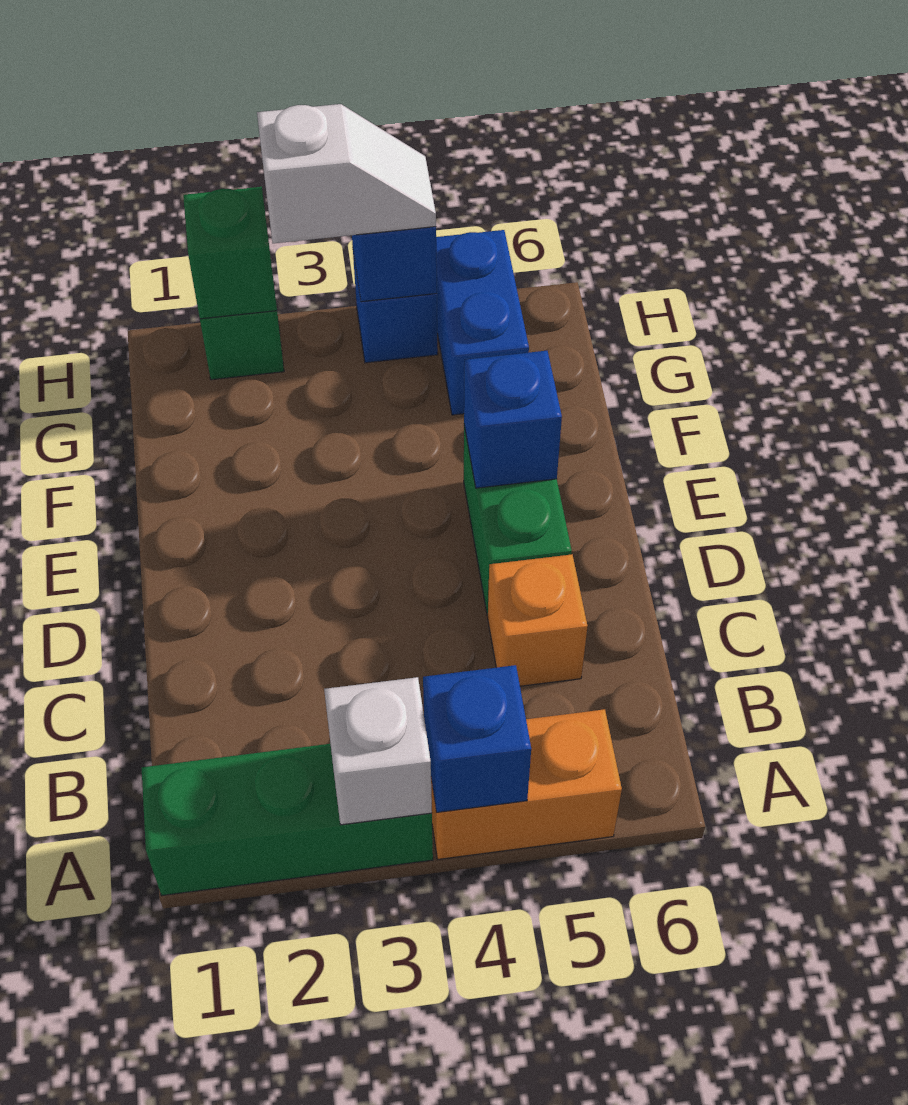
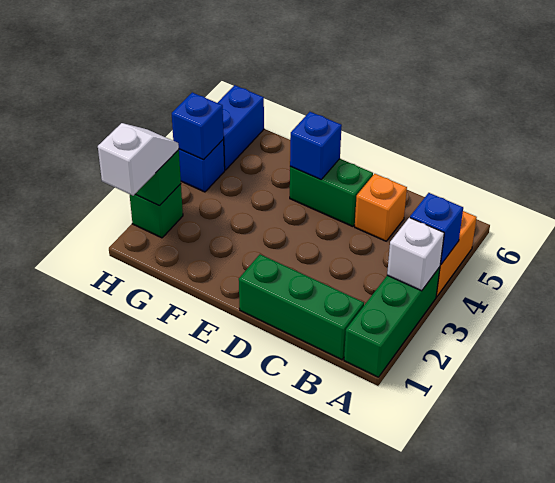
none -> green 1x3 brick [239,254,364,360]
blue 1x2 brick [436,230,529,415] -> blue 1x2 brick turned to [218,85,264,170]
white 1x2 slope [257,104,436,243] -> white 1x2 slope moved to [98,123,179,196]

